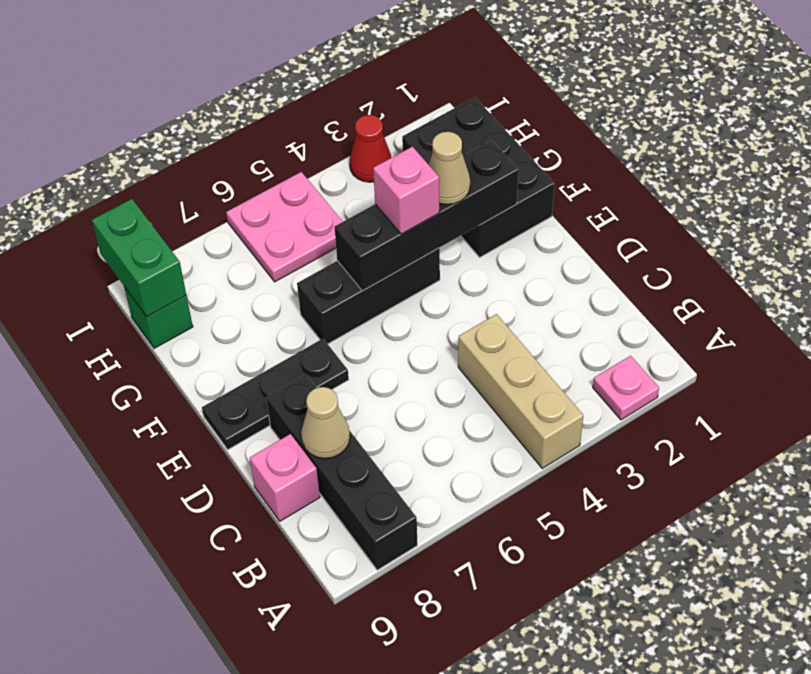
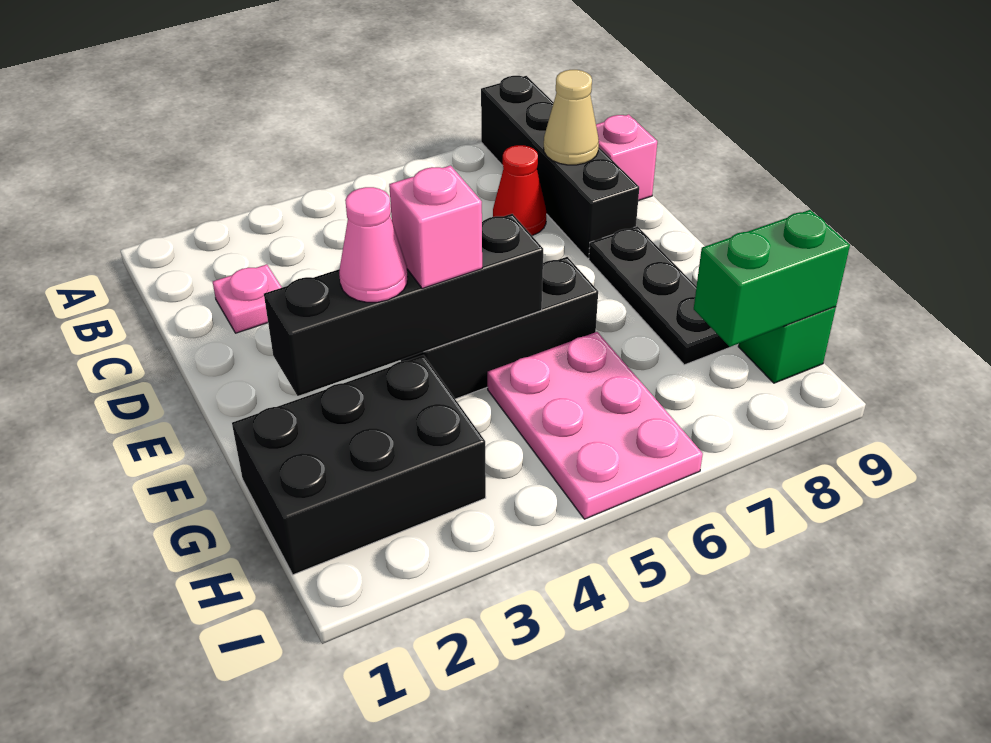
pink 1x1 plate [593,356,659,420] -> pink 1x1 plate moved to [213,264,282,333]
tan 1x3 brick [458,314,583,468] -> none
black 1x3 plate [202,339,349,449] -> black 1x3 plate turned to [589,226,733,365]
black 2x3 brick [402,97,554,257] -> black 2x3 brick turned to [232,355,486,575]
tan 1x1 cone [429,132,470,205] -> pink 1x1 cone [339,187,407,302]
pink 2x2 plate [226,172,343,282] -> pink 2x3 plate [487,332,703,519]
green 1x2 brick [92,199,186,317] -> green 1x2 brick turned to [694,210,850,347]
red 1x1 cone [350,115,392,182] -> red 1x1 cone moved to [493,145,546,236]

